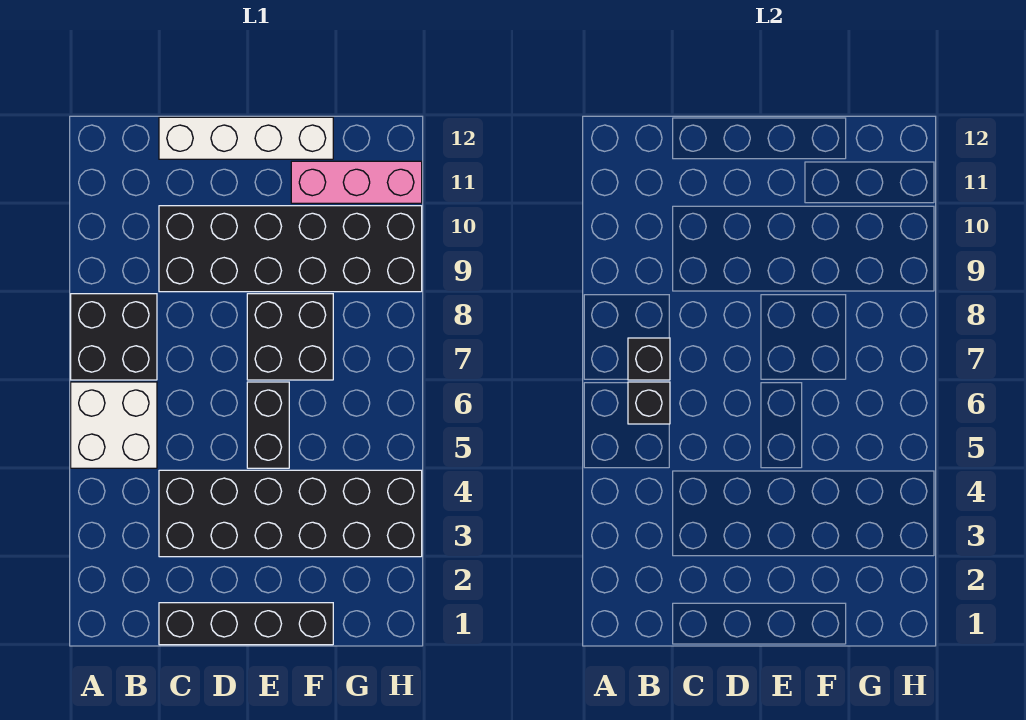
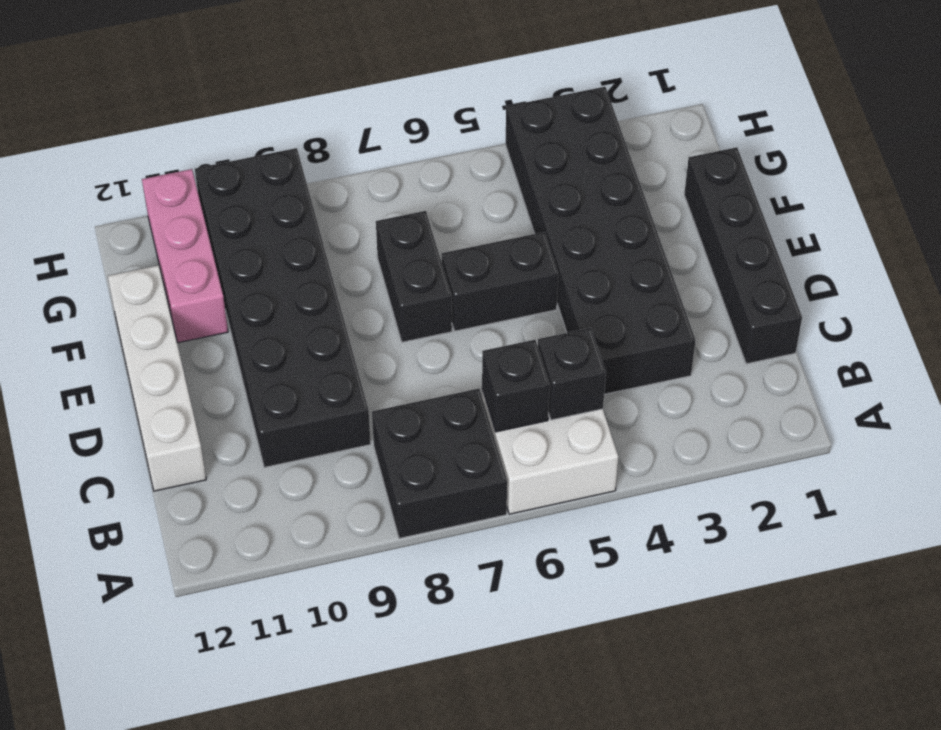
black 1x1 brick [628,338,670,380] -> black 1x1 brick moved to [538,328,606,420]
black 2x2 brick [247,294,333,380] -> black 1x2 brick [376,211,452,342]

